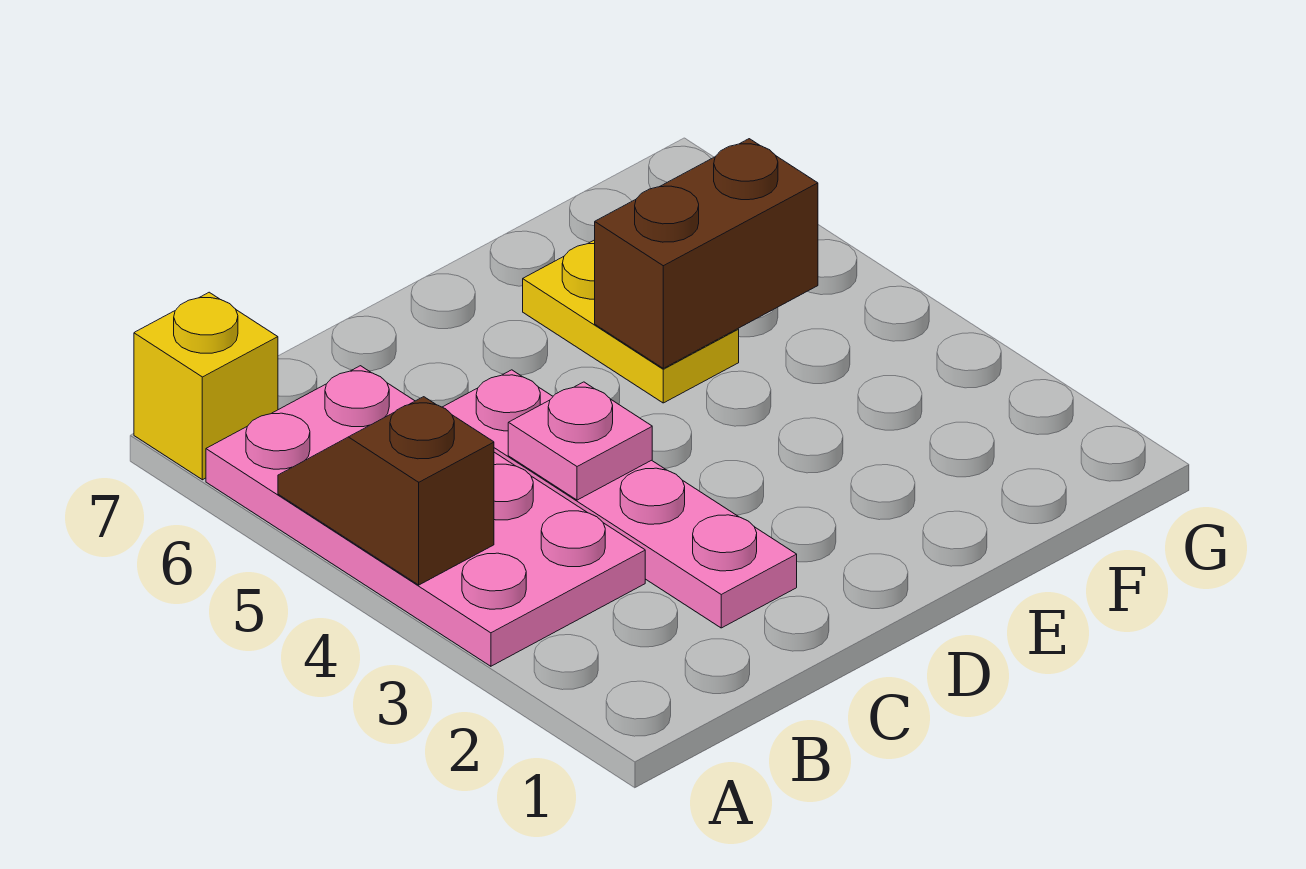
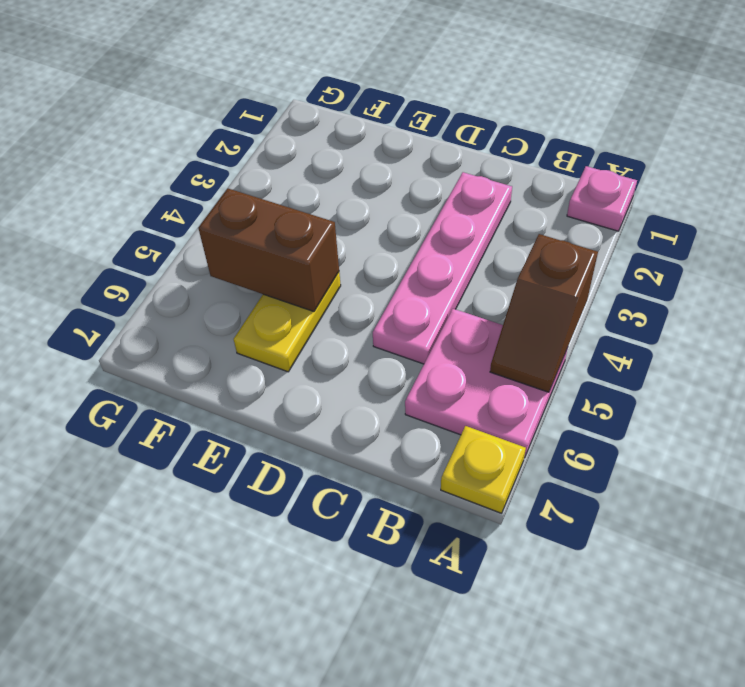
pink 2x4 plate [206,366,645,666] -> pink 2x2 plate [405,309,568,458]
yellow 1x1 brick [134,292,278,480] -> yellow 1x1 plate [441,426,526,513]
pink 1x1 plate [508,382,652,500] -> pink 1x1 plate moved to [567,166,637,231]

